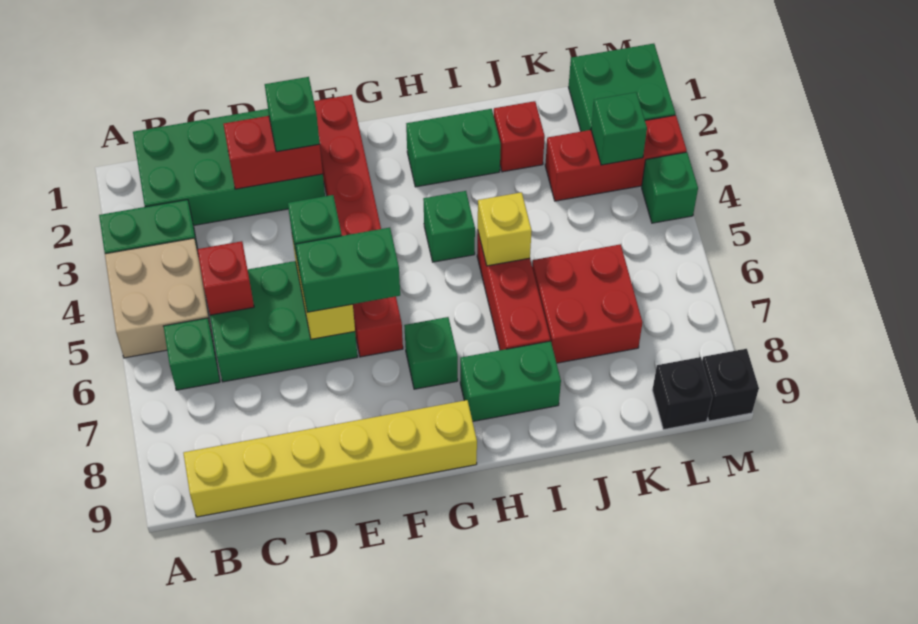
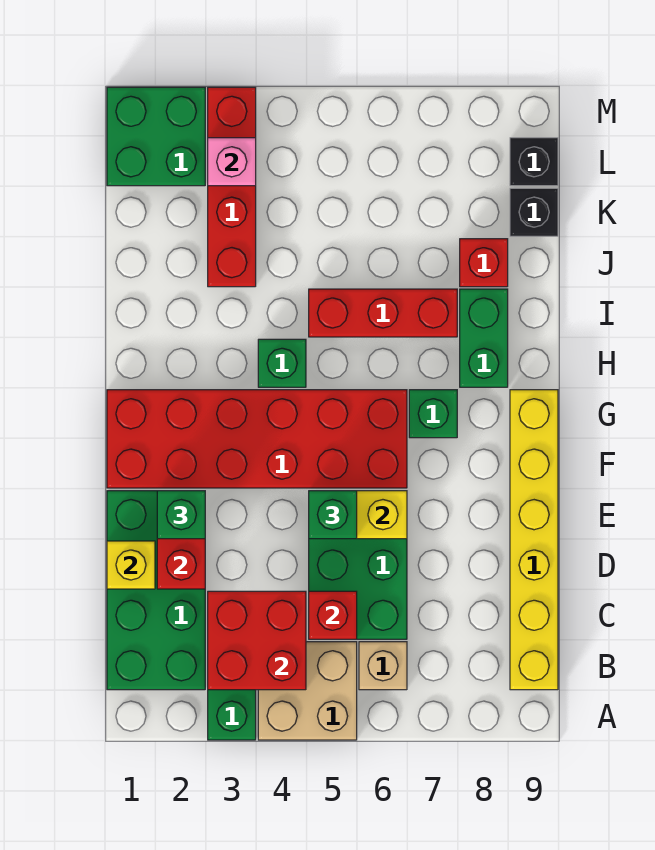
green 1x1 brick [163,318,220,390] -> tan 1x1 brick [359,642,407,690]
green 1x2 brick [296,228,400,312] -> none
red 1x6 brick [314,95,403,357] -> red 2x6 brick [107,390,407,488]
green 1x2 brick [406,109,501,187] -> none
yellow 1x1 brick [478,192,532,266] -> yellow 1x1 brick moved to [107,541,155,589]
red 1x1 brick [494,101,545,172] -> red 1x1 brick moved to [460,239,508,287]
red 2x2 brick [532,244,642,363] -> red 2x2 brick moved to [208,591,306,690]
red 1x3 brick [545,115,687,201] -> red 1x4 brick [208,87,256,287]
green 1x1 brick [591,92,647,165] -> pink 1x1 brick [208,138,256,186]
green 1x1 brick [642,152,698,223] -> none
black 1x1 brick [702,349,759,421] -> black 1x1 brick moved to [510,188,558,236]

